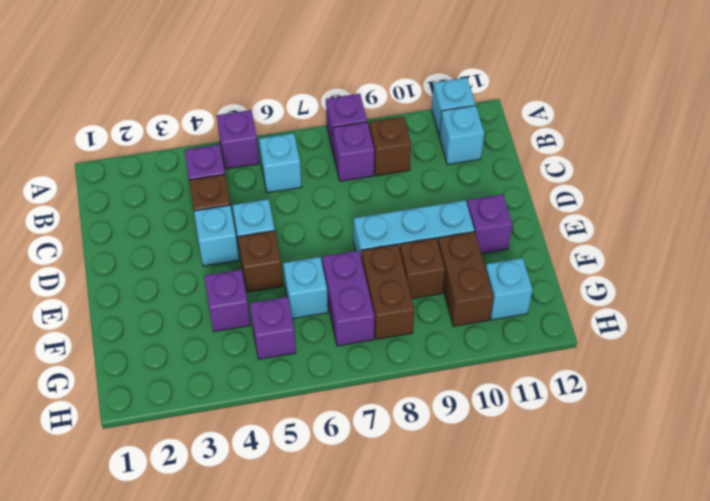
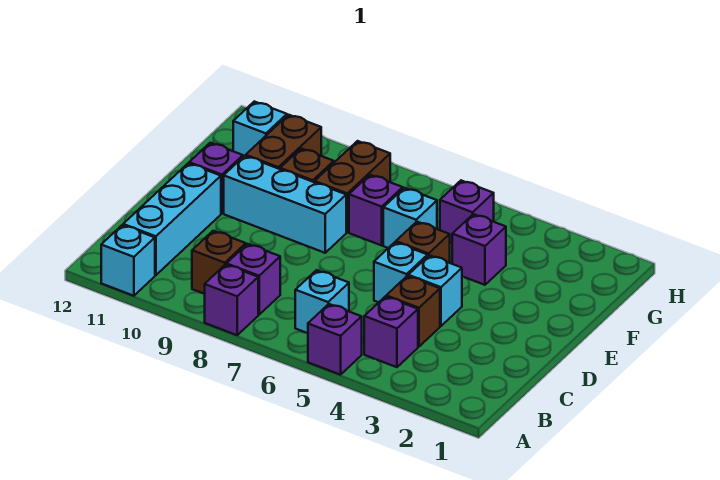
cyan 1x1 brick [439,105,484,165] -> cyan 1x3 brick [123,163,221,275]
purple 1x2 brick [322,251,375,346] -> purple 1x1 brick [349,175,403,245]

